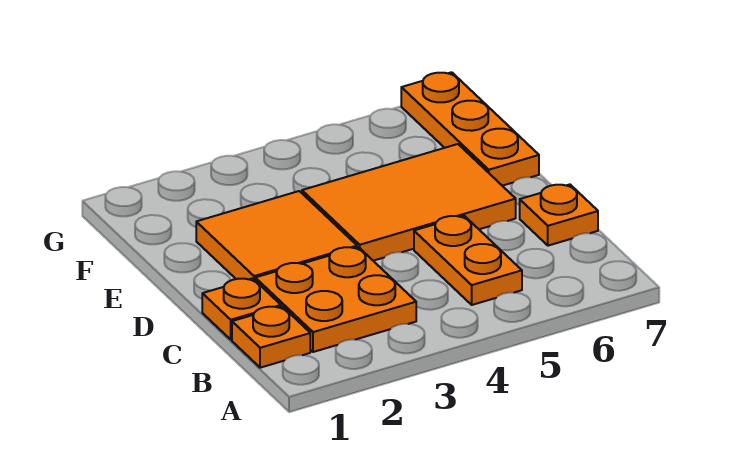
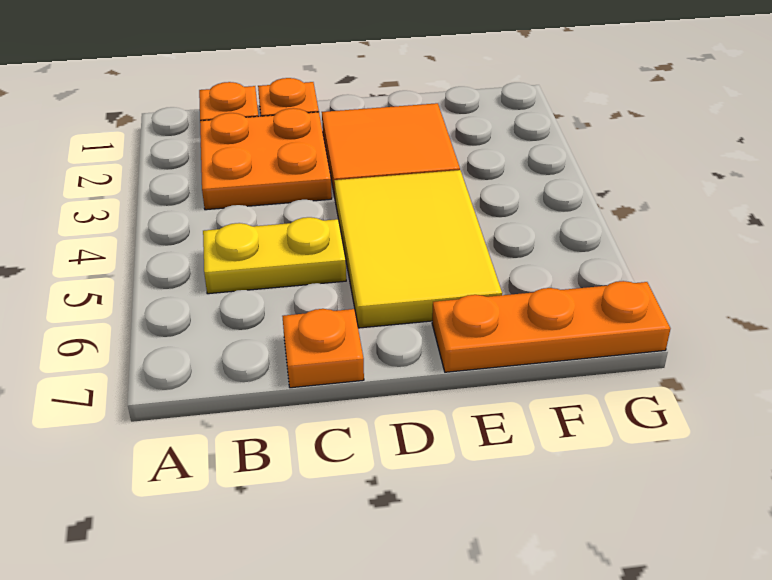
orange 1x2 plate [414,216,522,305] -> yellow 1x2 plate [203,217,346,294]
orange 2x3 tile [302,144,516,261] -> yellow 2x3 tile [334,170,502,328]

